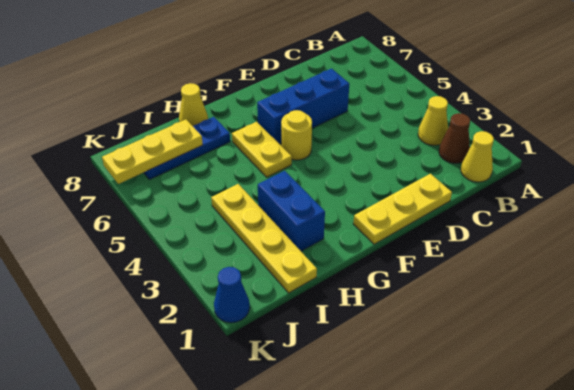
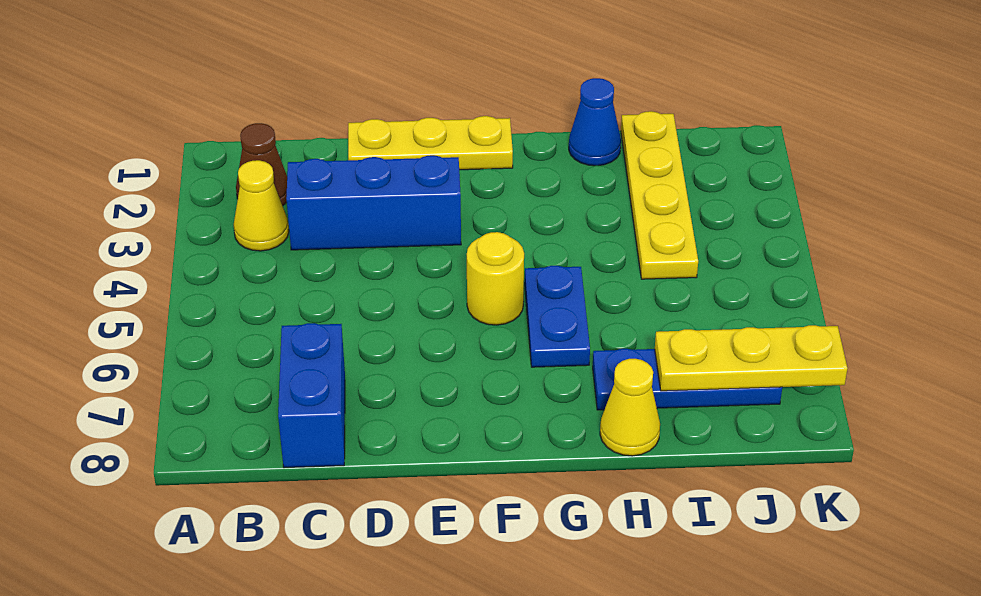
yellow 1x1 cone [461,131,494,182] -> none
blue 1x3 brick [257,69,349,144] -> blue 1x3 brick moved to [286,155,461,250]
yellow 1x2 plate [232,122,292,177] -> blue 1x2 plate [525,266,590,367]
blue 1x2 brick [258,171,325,251] -> blue 1x2 brick moved to [278,323,345,468]
blue 1x1 cone [214,267,250,323] -> blue 1x1 cone moved to [569,78,621,166]

